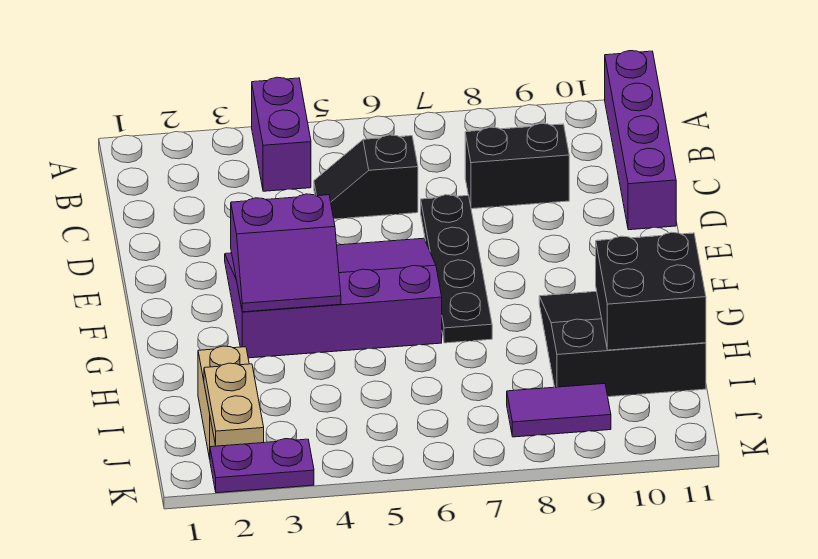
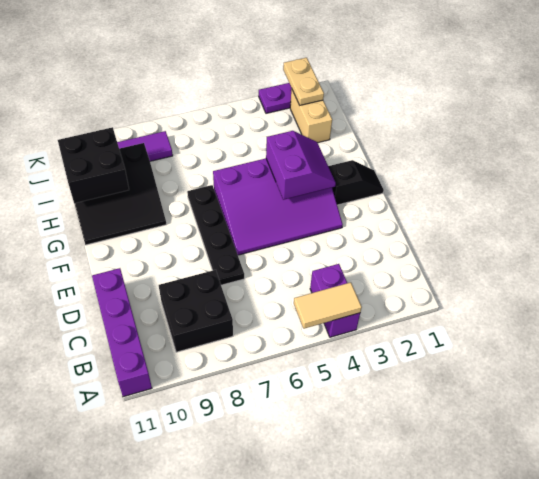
none -> tan 1x2 tile [294,282,362,329]
black 1x2 slope [314,135,418,219] -> black 1x2 slope moved to [328,160,384,205]
black 1x2 brick [465,124,569,209] -> black 2x2 brick [159,270,233,352]
purple 2x2 slope [231,194,341,312] -> purple 2x2 slope turned to [266,131,336,200]

